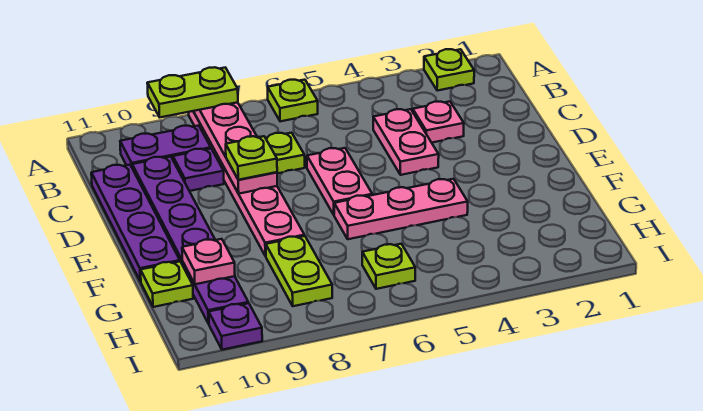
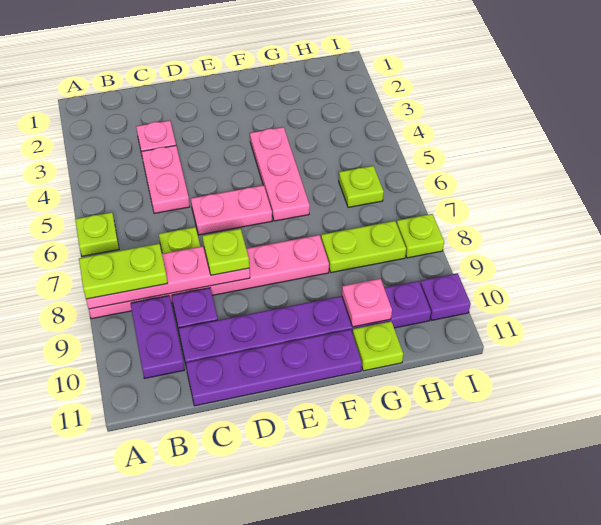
lime 1x1 plate [424,49,474,91] -> lime 1x1 plate moved to [397,214,444,258]
lime 1x2 plate [147,67,238,117] -> lime 1x2 plate turned to [79,244,167,299]
pink 1x2 plate [373,109,439,175] -> pink 1x2 plate turned to [141,146,190,213]

